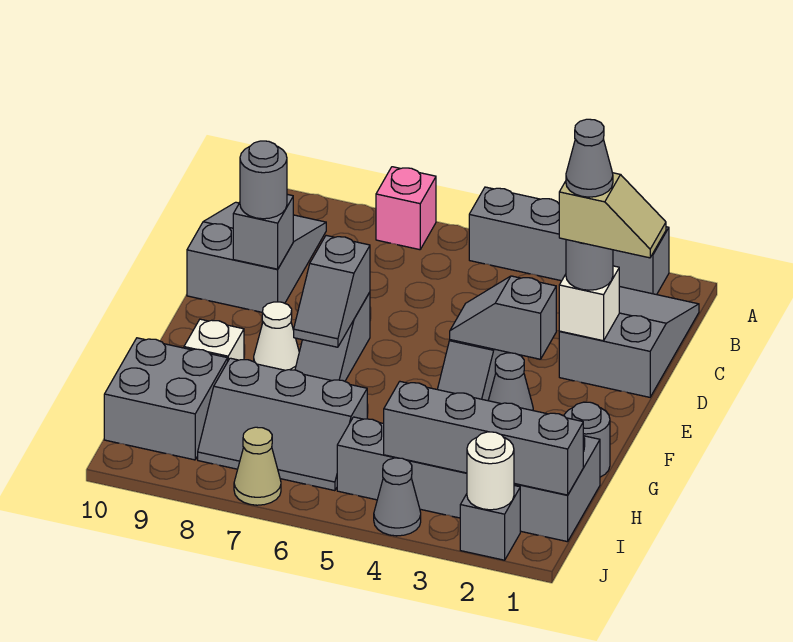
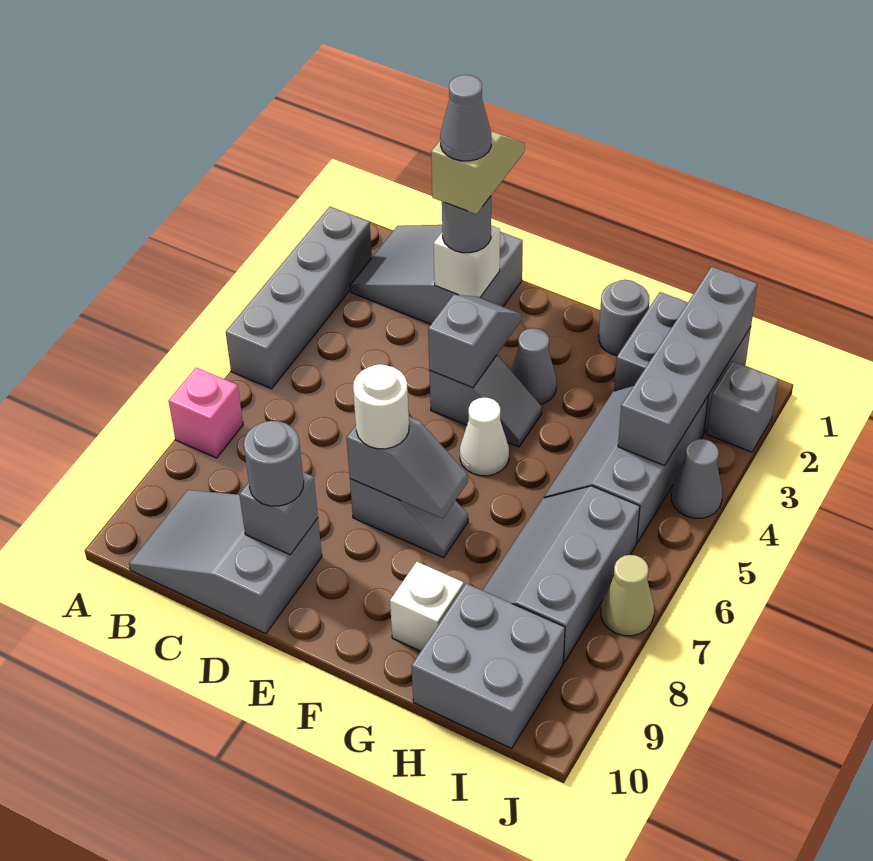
grey 1x2 slope [450,276,556,359] -> grey 1x2 slope turned to [428,295,521,388]
white 1x1 cone [254,302,299,370] -> white 1x1 cone moved to [460,397,509,476]
grey 2x3 slope [198,358,367,491] -> grey 2x3 slope turned to [482,486,640,662]
white 1x1 round brick [467,432,514,510] -> white 1x1 round brick moved to [353,364,409,449]

